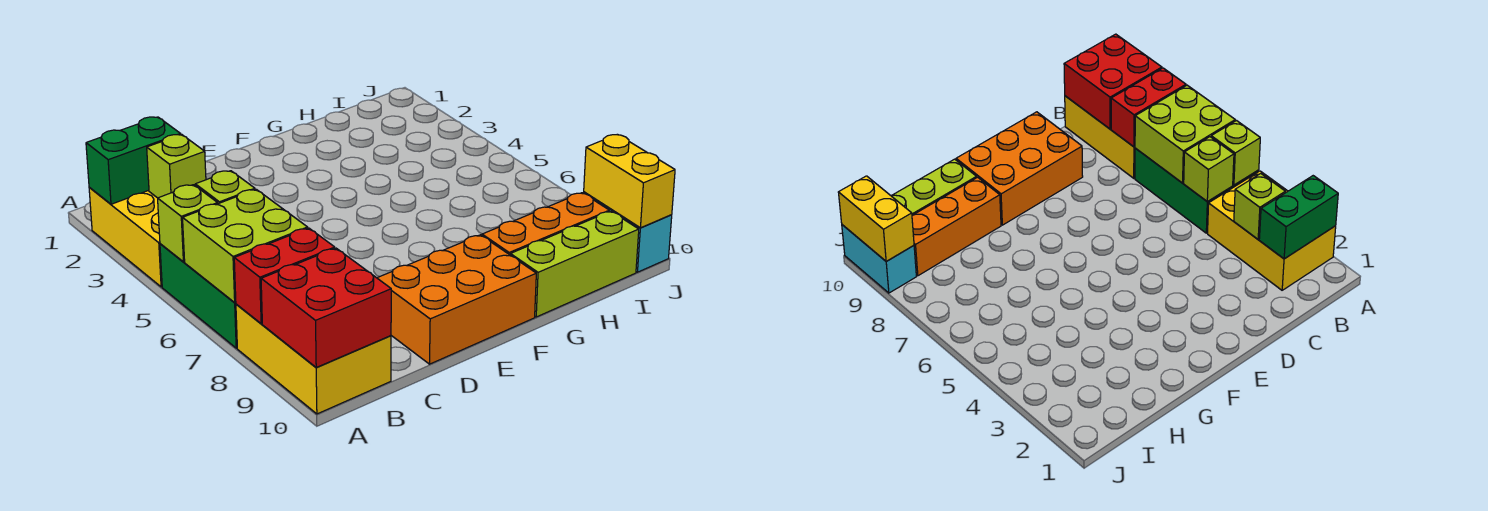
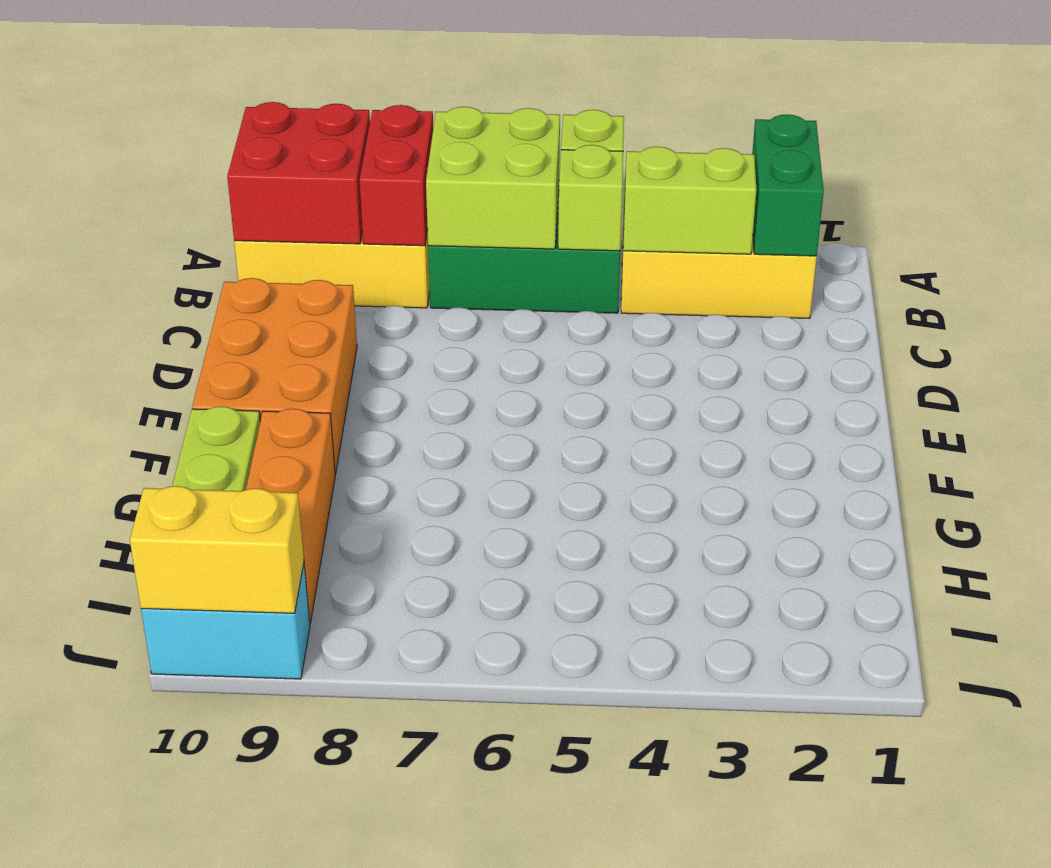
lime 1x1 brick [147,134,206,198] -> lime 1x2 brick [623,147,756,254]

